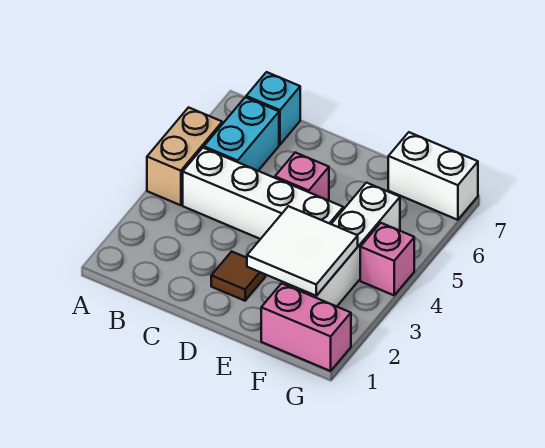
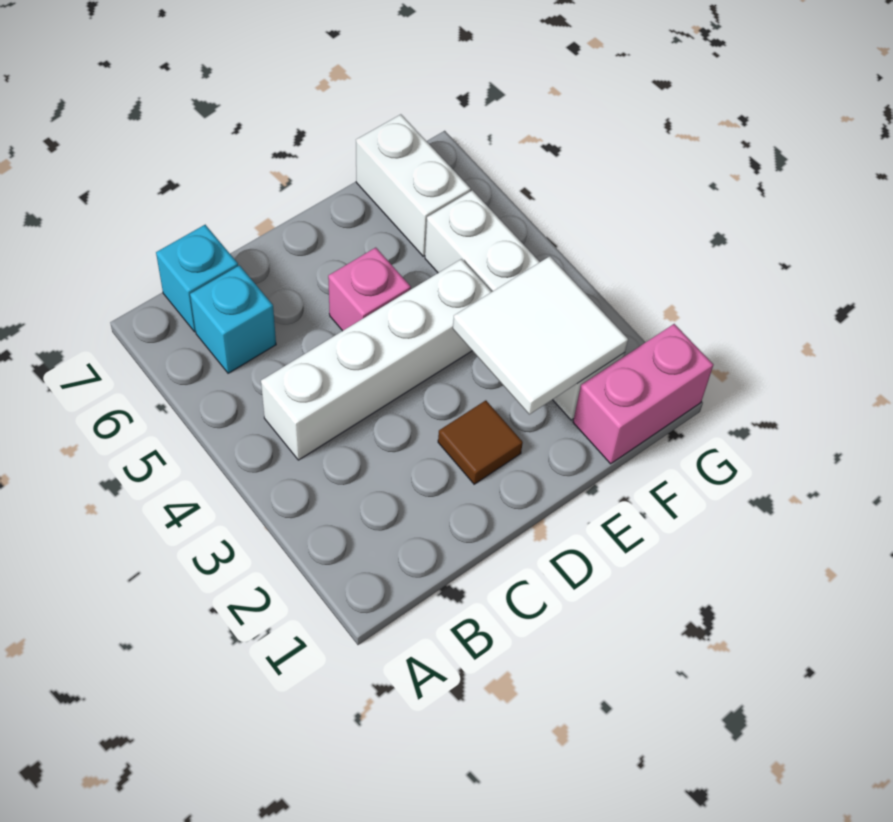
tan 1x2 brick [147,107,222,205] -> none
cyan 1x2 brick [204,97,279,171] -> cyan 1x1 brick [190,265,276,373]
white 1x2 brick [388,132,478,220] -> white 1x2 brick turned to [356,114,471,256]
pink 1x1 brick [360,223,414,295] -> none

